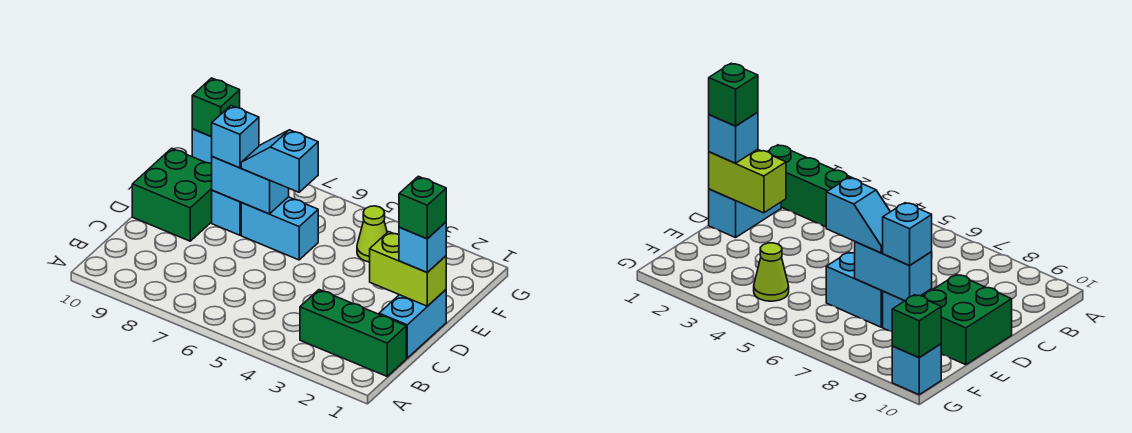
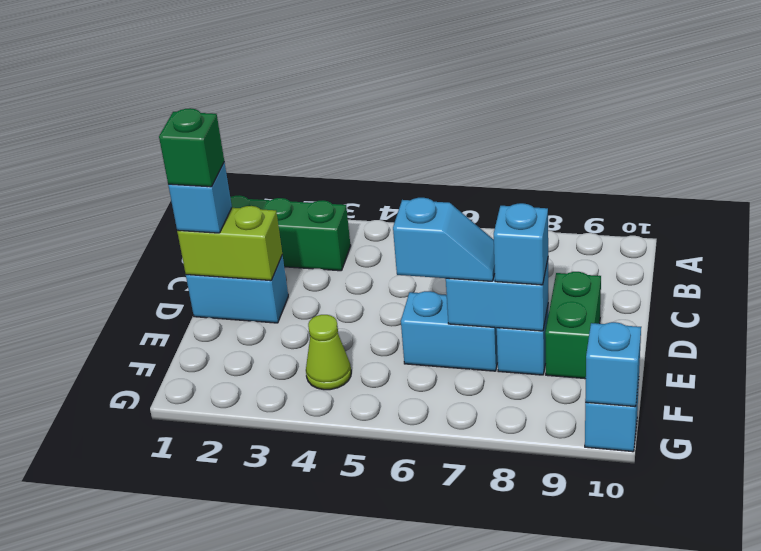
cyan 1x2 brick [379,290,446,358] -> cyan 1x2 brick turned to [186,255,288,323]
green 2x2 brick [132,148,212,241] -> green 1x2 brick [545,272,601,379]
green 1x1 brick [192,78,240,137] -> cyan 1x1 brick [585,322,641,407]

